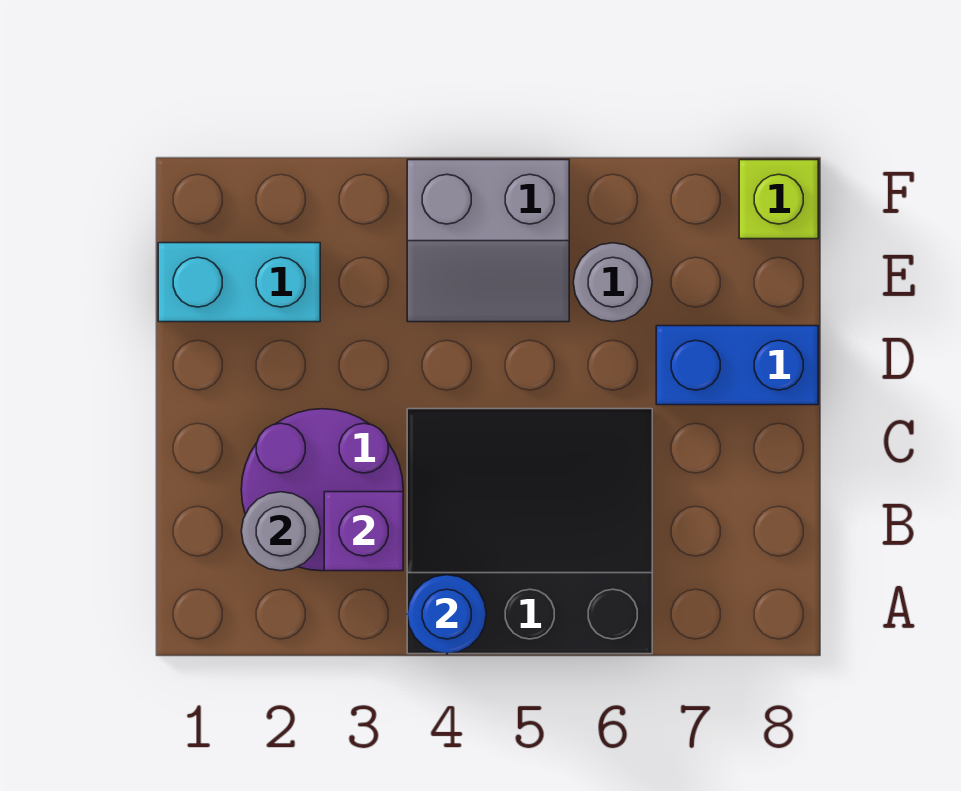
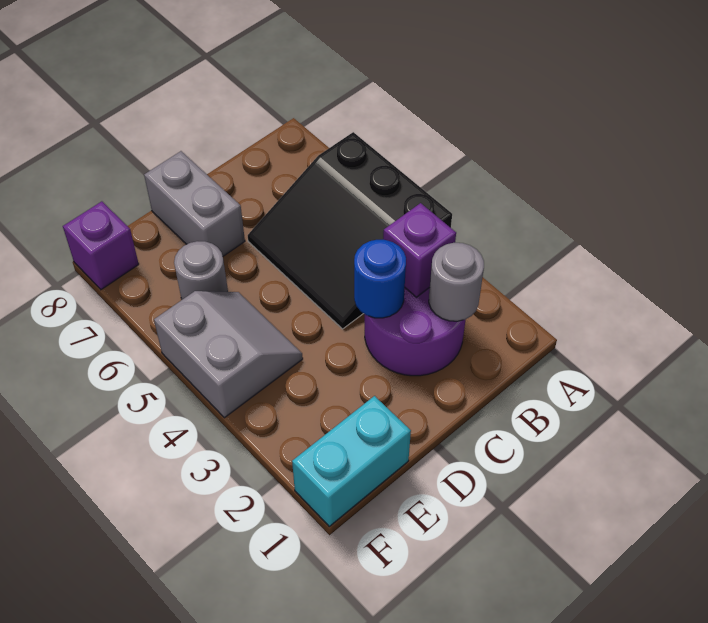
blue 1x1 round brick [407,575,486,654] -> blue 1x1 round brick moved to [354,240,406,318]
blue 1x2 brick [656,326,818,405] -> grey 1x2 brick [144,151,245,256]
cyan 1x2 brick [158,243,320,322] -> cyan 1x2 brick turned to [292,396,411,526]
lime 1x1 brick [739,160,818,239] -> purple 1x1 brick [63,201,139,290]

